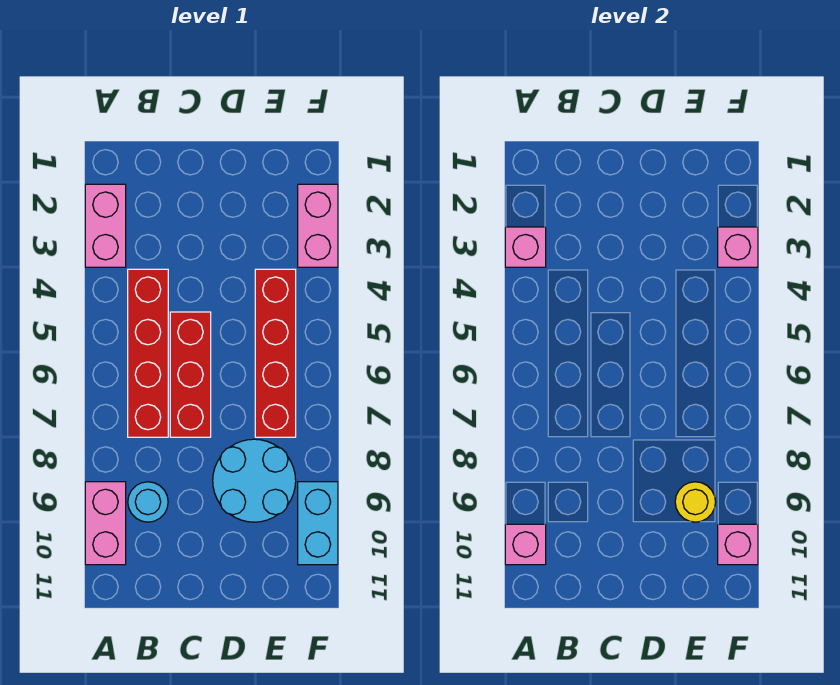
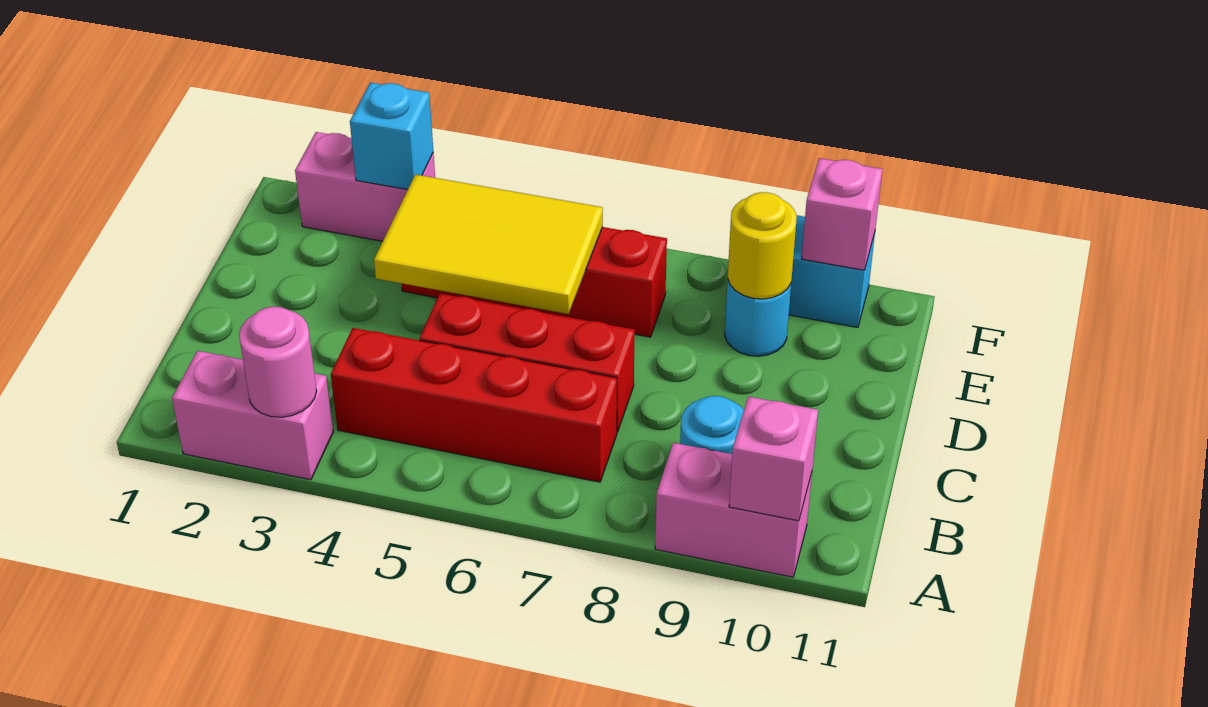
pink 1x1 brick [505,227,546,267] -> pink 1x1 round brick [239,307,317,417]
none -> yellow 2x3 tile [374,174,603,314]
cyan 2x2 round brick [213,439,296,522] -> cyan 1x1 round brick [725,281,791,356]
pink 1x1 brick [718,227,758,267] -> cyan 1x1 brick [350,83,433,190]

